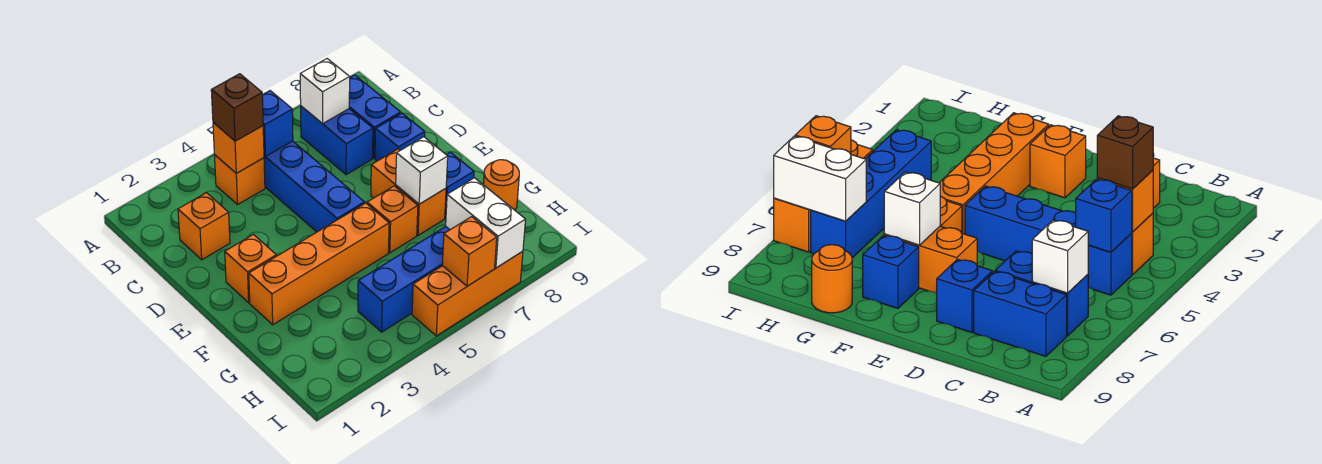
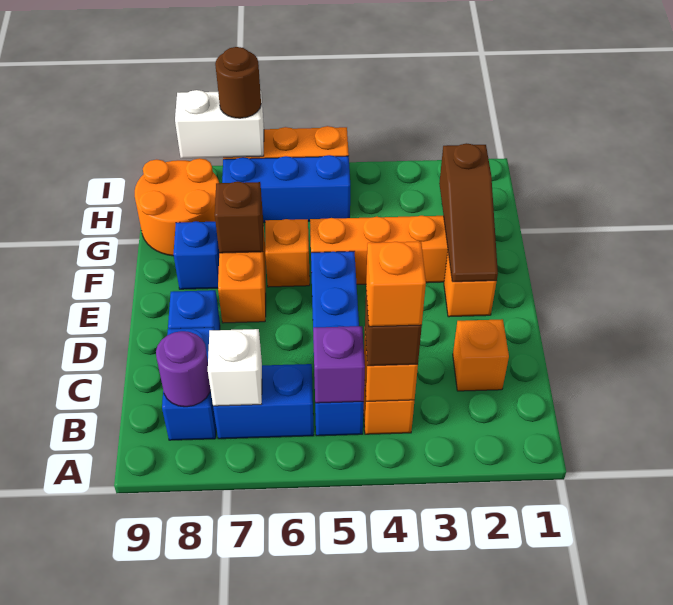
blue 1x1 brick [262,91,293,156] -> purple 1x1 brick [313,326,365,403]
blue 1x2 brick [301,106,373,175] -> blue 1x2 brick turned to [213,364,314,439]
none -> purple 1x1 round brick [156,331,211,407]
none -> brown 1x3 slope [439,143,498,282]
white 1x1 brick [396,137,448,204] -> brown 1x1 brick [215,181,263,253]
orange 1x1 round brick [483,160,519,210] -> orange 2x2 round brick [135,158,219,256]
blue 1x4 brick [358,227,450,332] -> blue 1x3 brick [222,155,350,222]
white 1x2 brick [446,178,526,268] -> white 1x2 brick turned to [175,90,264,158]
orange 1x1 brick [442,217,497,286] -> orange 1x1 brick moved to [366,241,426,327]
none -> brown 1x1 round brick [215,47,261,118]

